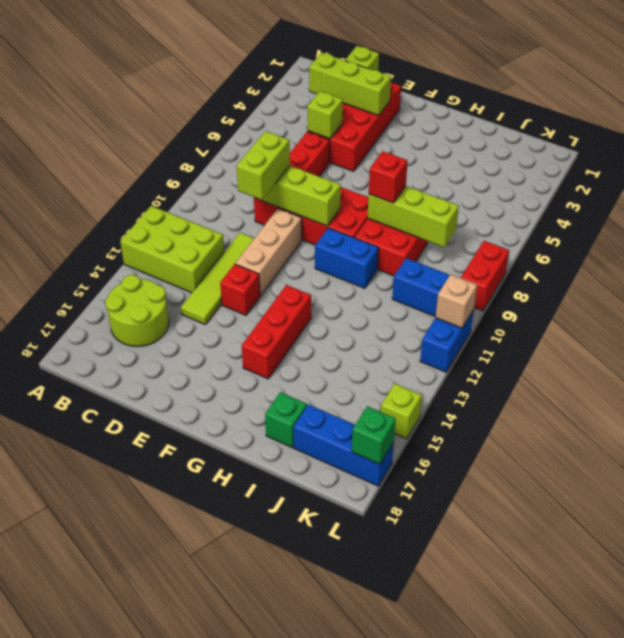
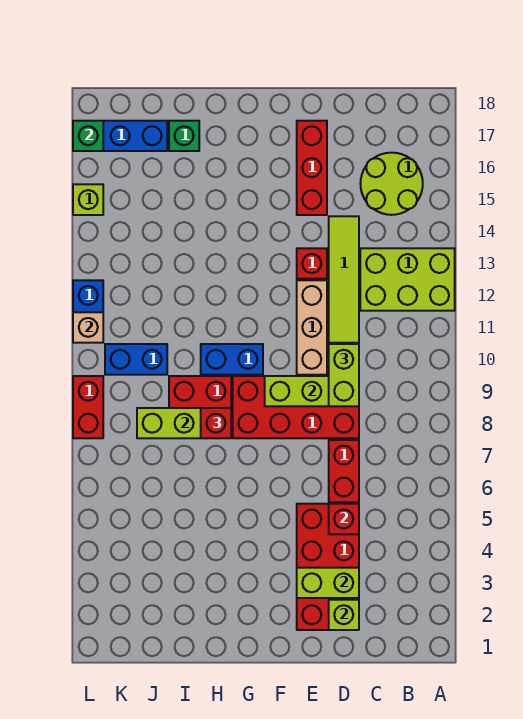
lime 1x3 brick [309,53,391,115] -> lime 1x2 brick [297,568,359,598]
lime 1x1 brick [307,91,343,139] -> red 1x1 brick [329,504,359,534]
red 1x3 brick [242,285,311,379] -> red 1x3 brick moved to [297,121,327,215]

